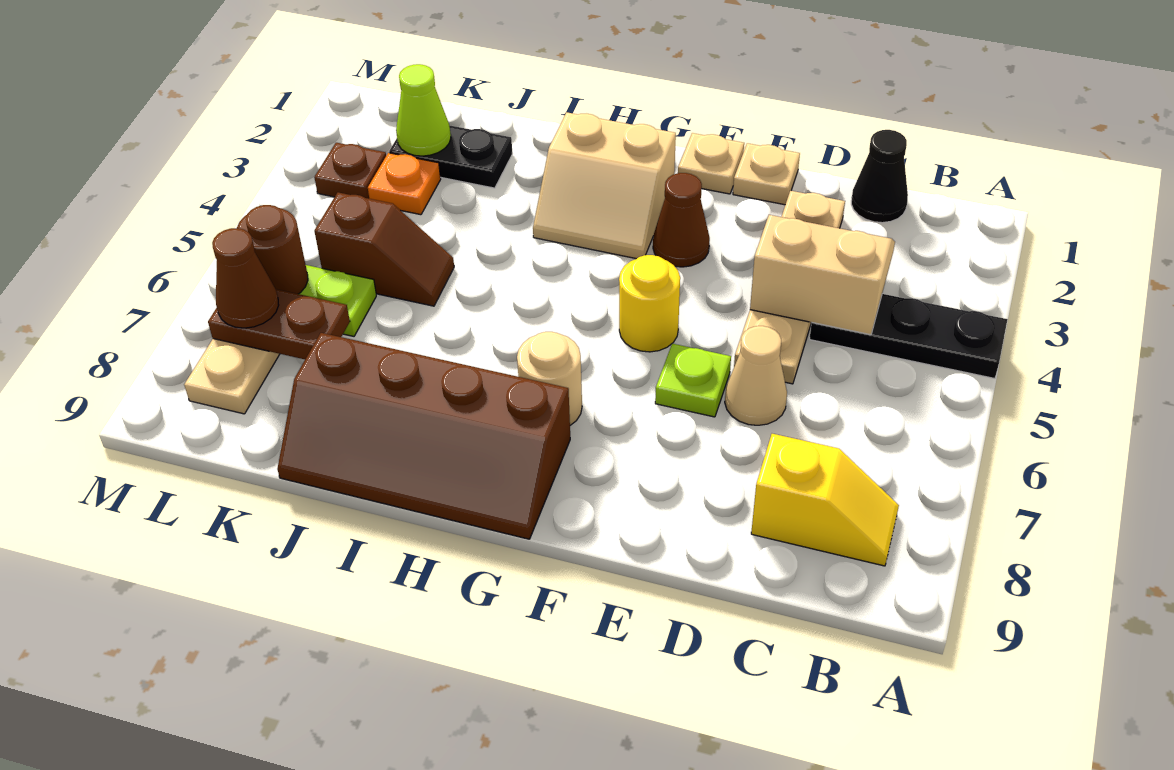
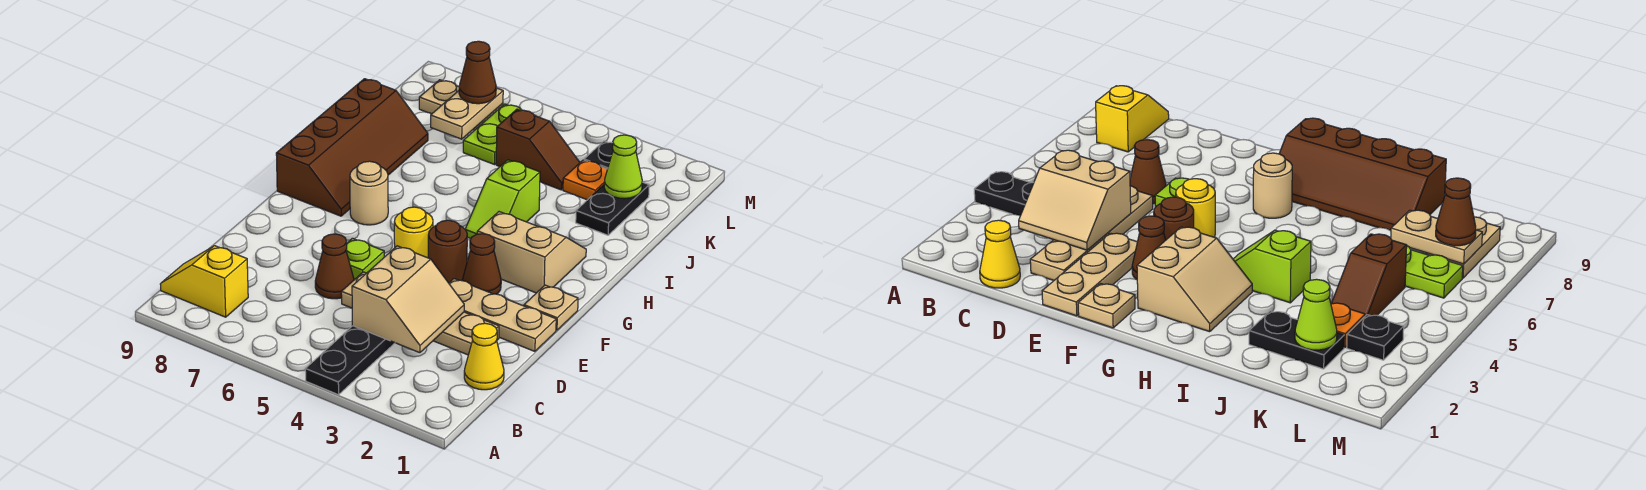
yellow 1x2 slope [751,434,899,566] -> yellow 1x2 slope turned to [160,246,248,317]
black 1x1 cone [851,130,908,223] -> yellow 1x1 cone [464,323,504,390]
tan 1x1 cone [725,326,787,425] -> brown 1x1 cone [315,234,354,299]
tan 1x1 plate [733,143,800,205] -> tan 1x3 plate [449,279,556,351]
tan 2x2 slope [533,112,676,259] -> tan 2x2 slope turned to [477,212,586,293]
brown 2x4 slope [277,333,570,539] -> brown 2x4 slope turned to [276,79,428,216]
none -> lime 1x2 slope [465,160,540,239]
brown 1x2 slope [314,192,454,306] -> brown 1x2 slope turned to [496,109,580,190]
brown 1x2 plate [208,289,350,359] -> tan 1x2 plate [431,88,503,139]
brown 1x1 plate [314,143,386,199] -> black 1x1 plate [584,141,613,169]
brown 1x1 round brick [237,205,308,294] -> brown 1x1 round brick moved to [428,220,467,283]

